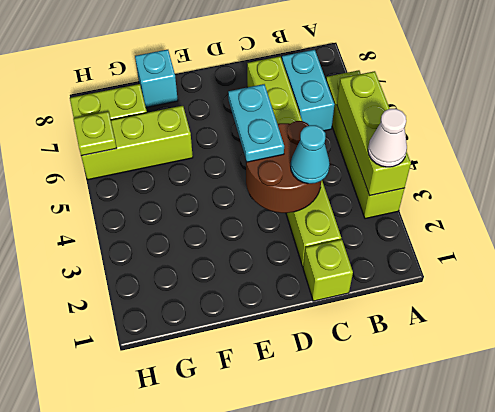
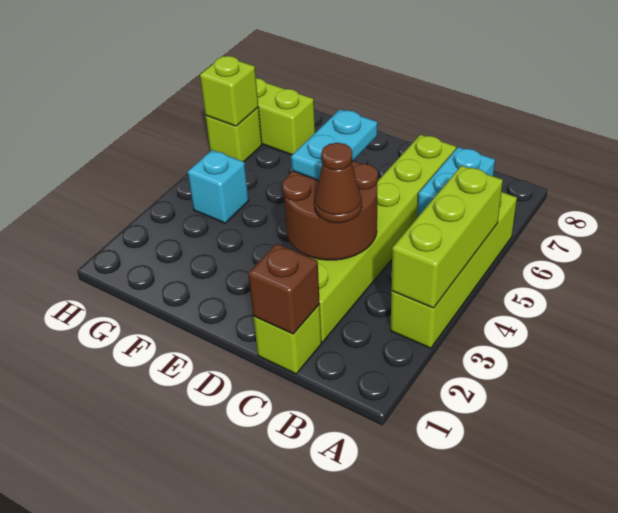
white 1x1 cone [368,109,407,167] -> none
none -> brown 1x1 brick [248,244,320,334]
cyan 1x1 cone [291,125,330,184] -> brown 1x1 cone [314,143,362,223]
lime 1x3 brick [81,106,193,180] -> lime 1x1 brick [205,108,262,162]
cyan 1x1 brick [135,50,178,107] -> cyan 1x1 brick moved to [188,150,249,223]
lime 1x1 plate [73,112,117,156] -> lime 1x1 brick [200,56,258,126]

